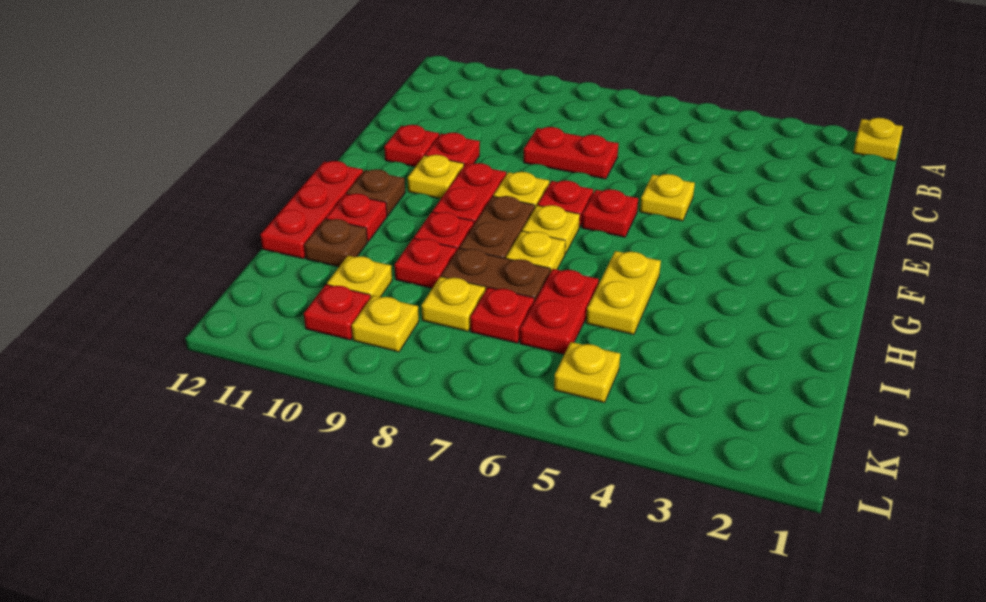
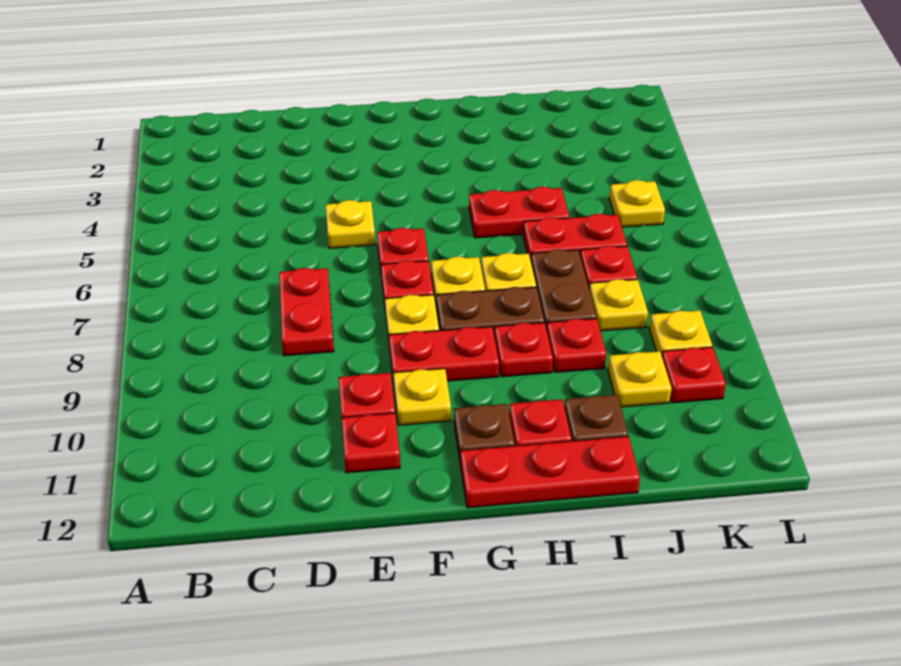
yellow 1x1 plate [853,118,903,161] -> none
yellow 1x2 plate [586,251,661,335] -> red 1x2 plate [469,187,569,238]

